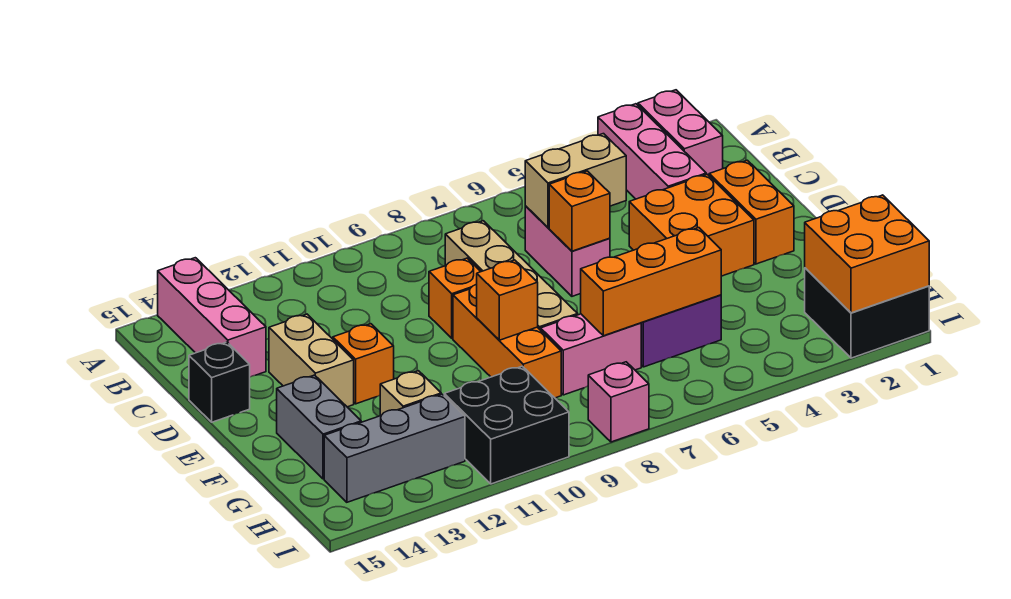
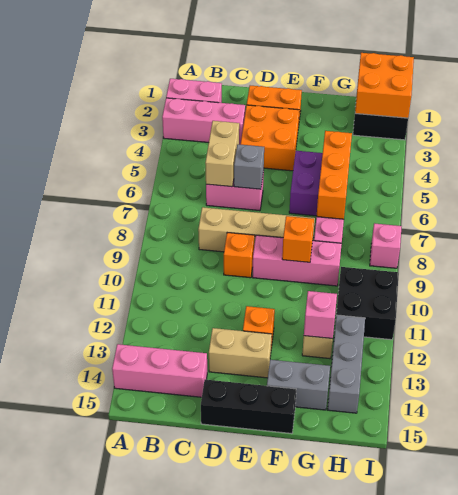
orange 1x1 brick [549,171,610,251] -> grey 1x1 brick [234,144,264,189]
black 1x1 brick [189,342,250,422] -> black 1x3 brick [201,380,296,434]
orange 1x3 brick [453,284,561,398] -> pink 1x3 brick [252,235,342,286]
none -> pink 1x1 brick [304,291,337,339]

